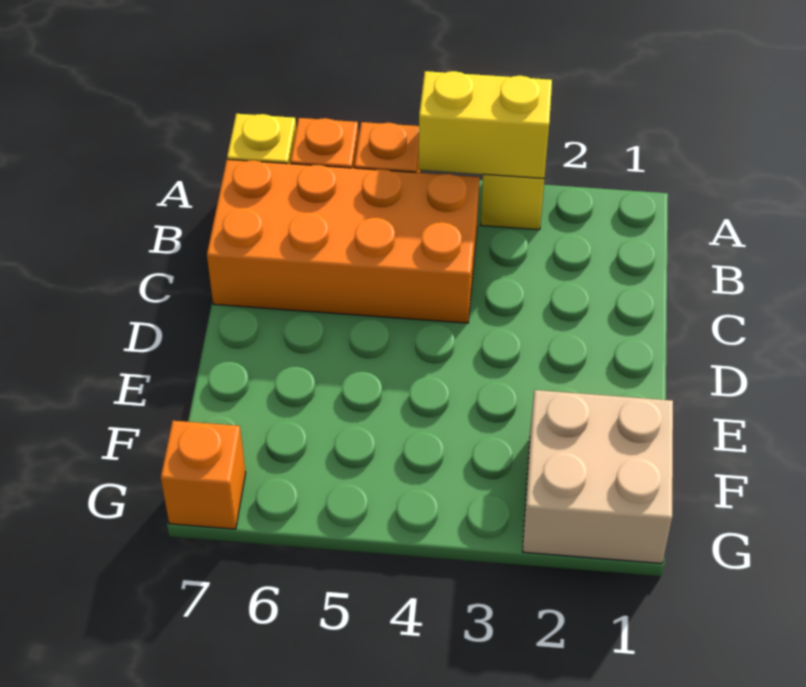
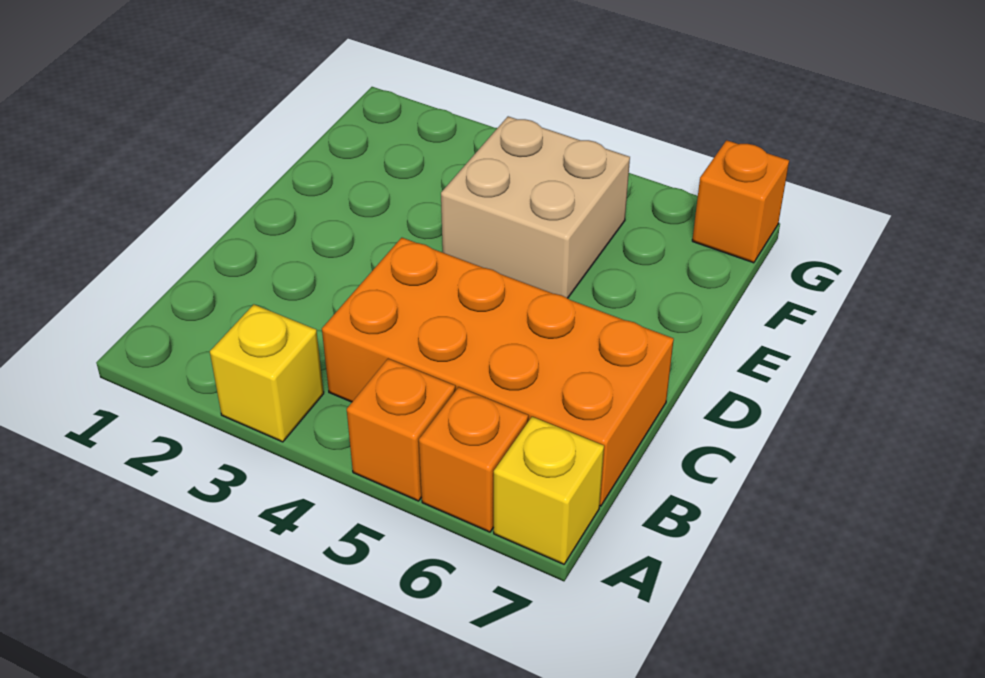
yellow 1x2 brick [419,71,552,179] -> none
tan 2x2 brick [523,390,673,564] -> tan 2x2 brick moved to [441,116,630,298]

